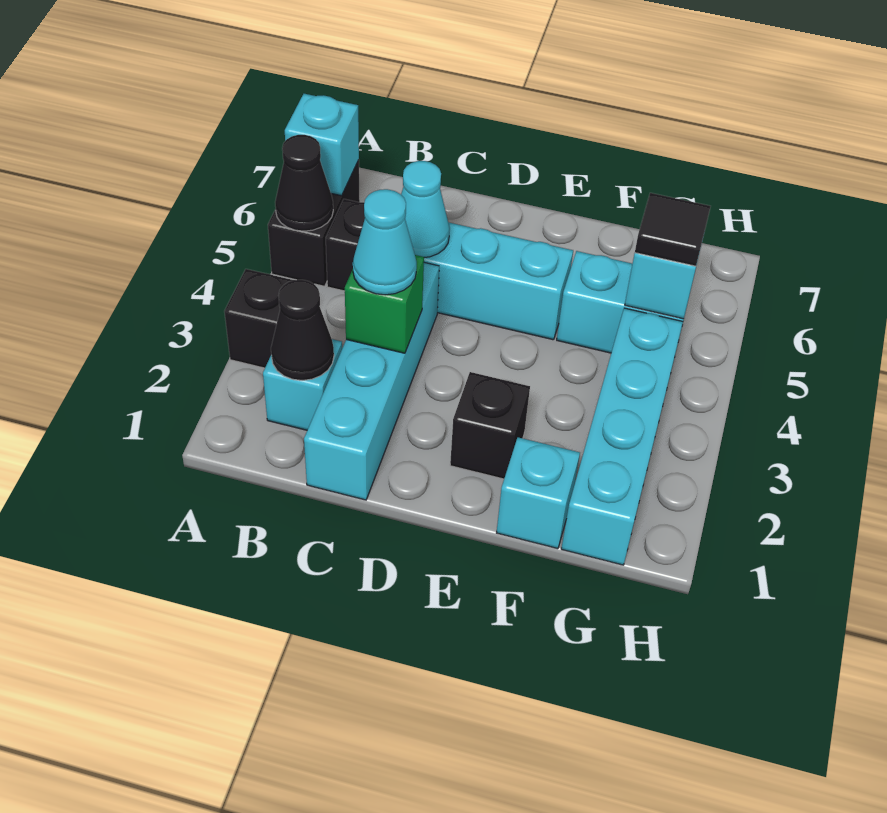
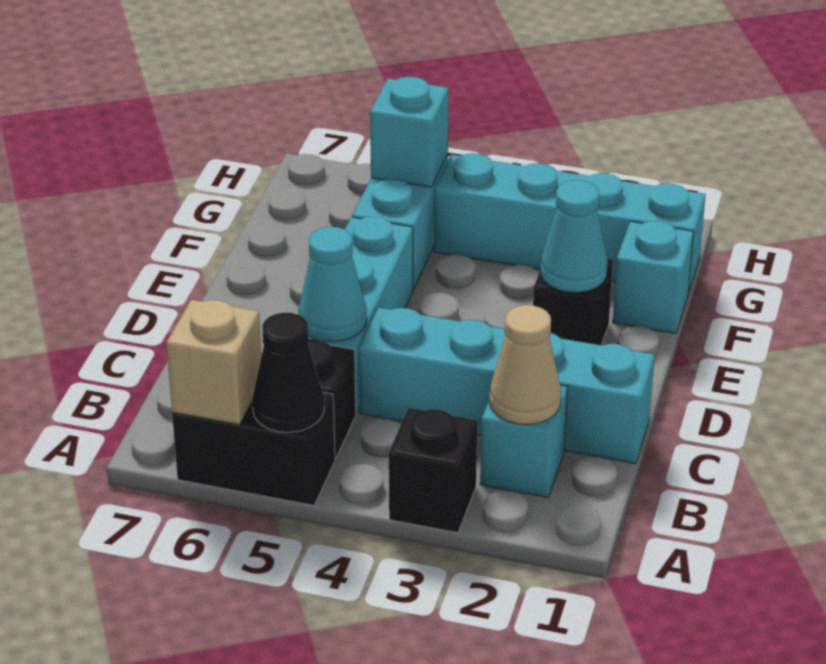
cyan 1x1 brick [285,94,359,196] -> tan 1x1 brick [166,300,261,425]
black 1x1 cone [271,280,334,380] -> tan 1x1 cone [490,305,561,425]
green 1x1 brick [345,255,424,353] -> none
cyan 1x1 cone [353,189,417,295] -> cyan 1x1 cone moved to [541,180,607,293]
black 1x1 tile [635,193,711,266] -> none

